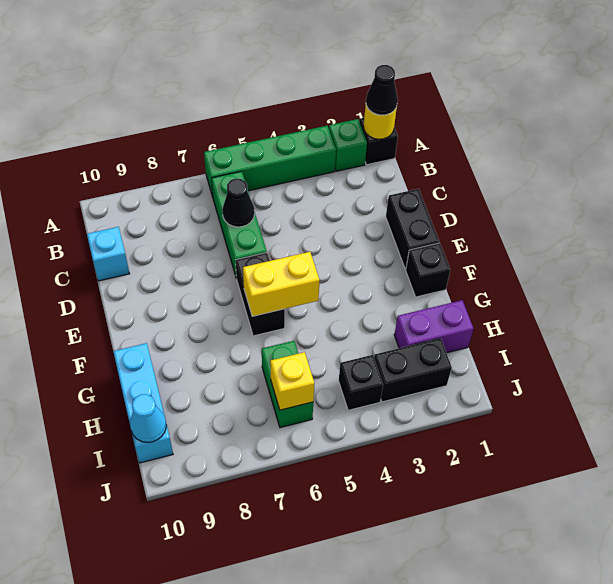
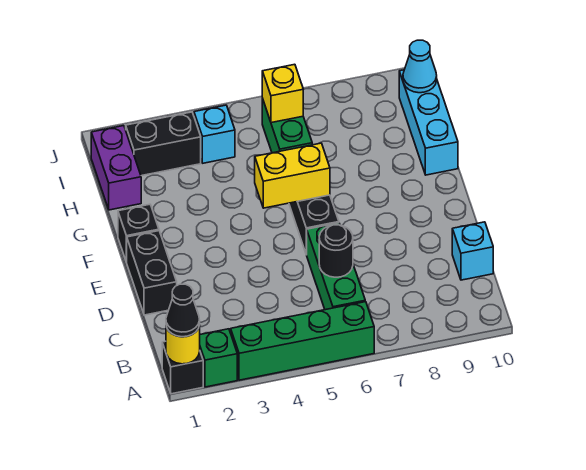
black 1x1 cone [222,179,255,227] -> black 1x1 round brick [319,225,353,277]
purple 1x2 brick [394,300,474,353] -> purple 1x2 brick turned to [91,126,141,210]
black 1x1 brick [339,355,383,410] -> cyan 1x1 brick [194,105,235,163]

